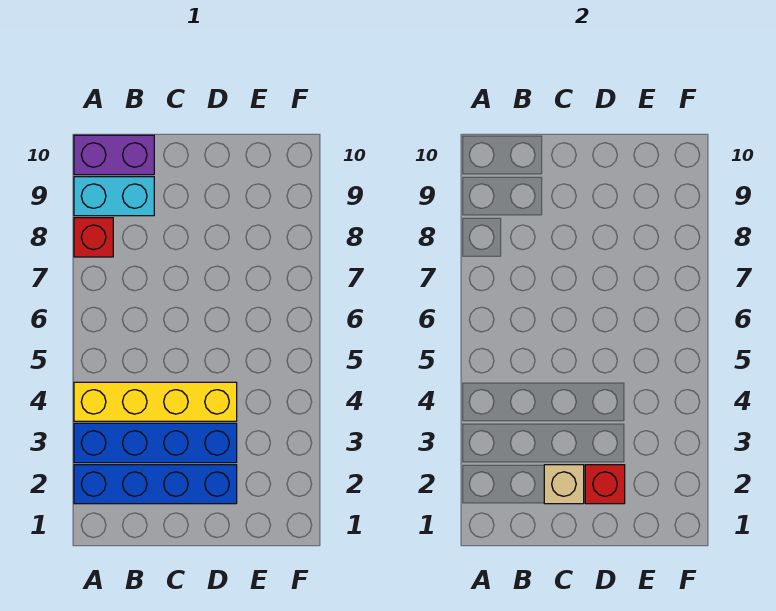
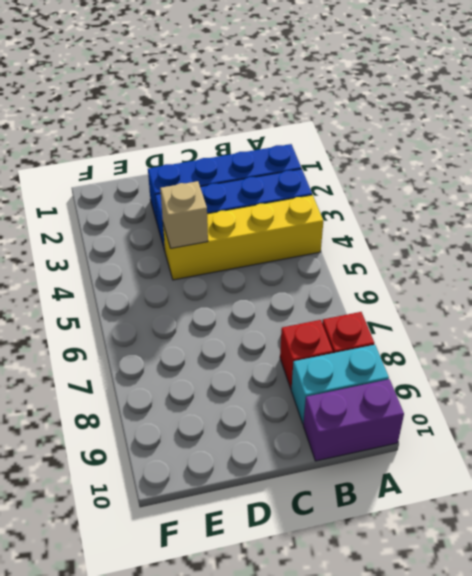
tan 1x1 brick [544,465,584,504] -> tan 1x1 brick moved to [160,181,208,248]
red 1x1 brick [585,465,625,504] -> red 1x1 brick moved to [280,320,333,389]

